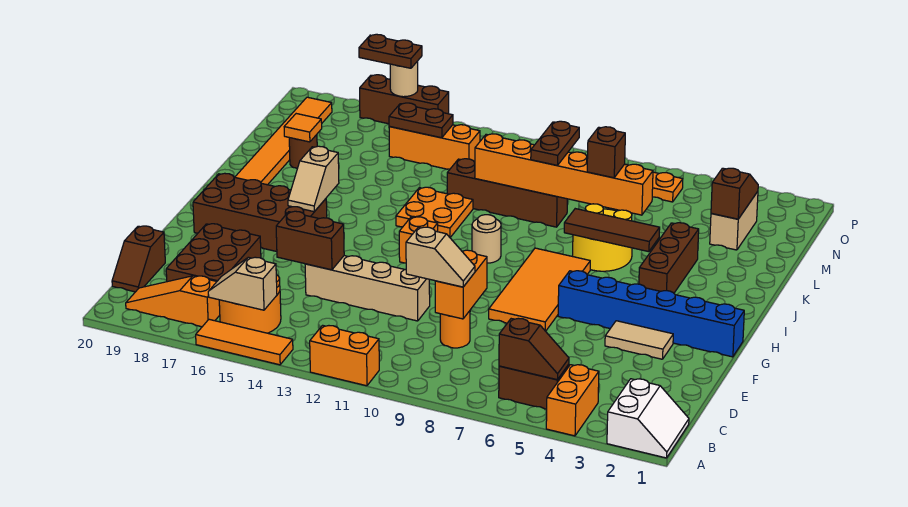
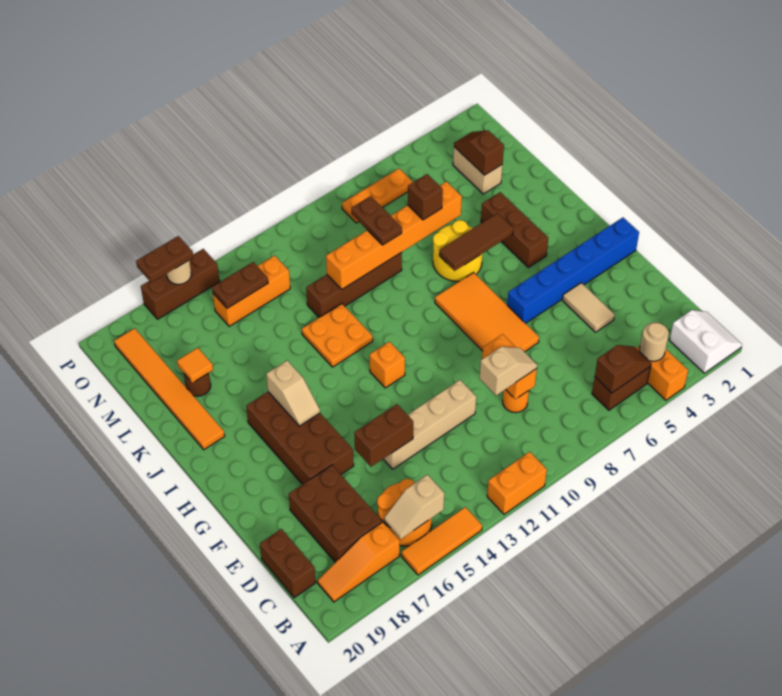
brown 1x2 slope [112,226,165,292] -> brown 1x2 brick [260,529,316,598]
tan 1x2 tile [605,321,673,359] -> tan 1x2 tile turned to [562,283,614,332]
brown 2x4 brick [193,173,327,252] -> brown 2x4 brick turned to [246,392,354,484]
tan 1x1 round brick [472,215,501,263] -> tan 1x1 round brick moved to [640,322,669,361]

